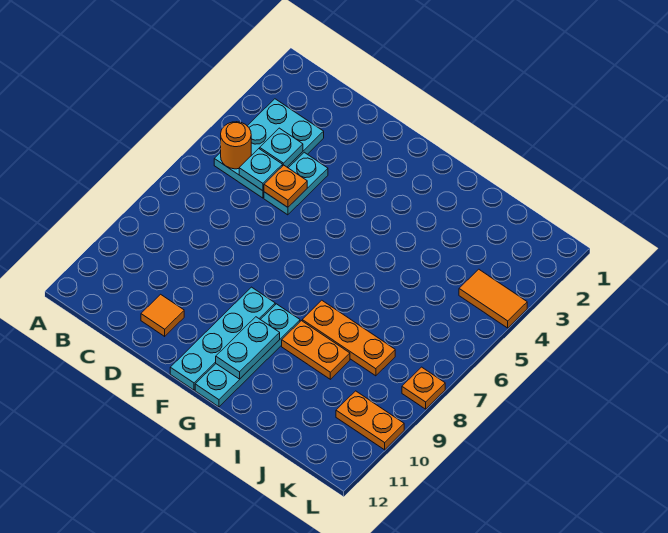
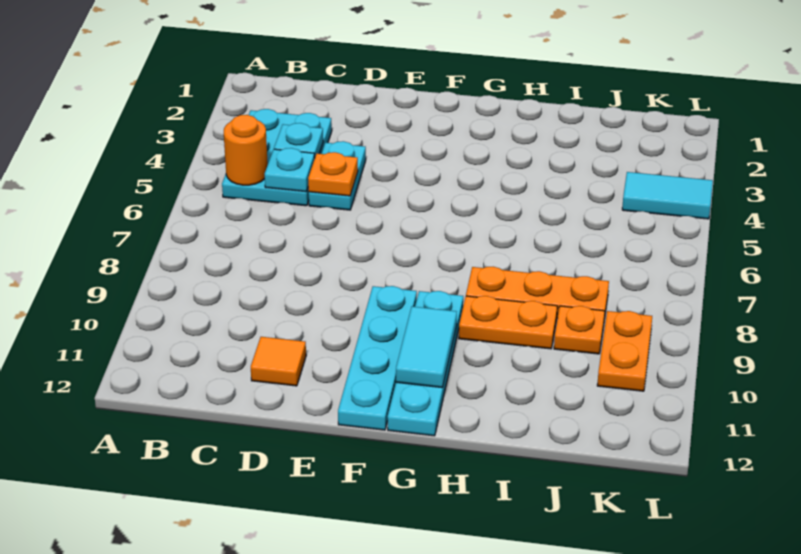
cyan 1x2 plate [216,317,280,379] -> cyan 1x2 tile [396,307,457,388]
orange 1x2 tile [459,269,527,328] -> cyan 1x2 tile [622,172,713,219]
orange 1x2 plate [336,391,404,450] -> orange 1x2 plate turned to [597,311,652,391]
orange 1x1 plate [402,367,445,409] -> orange 1x1 plate moved to [554,306,605,354]

